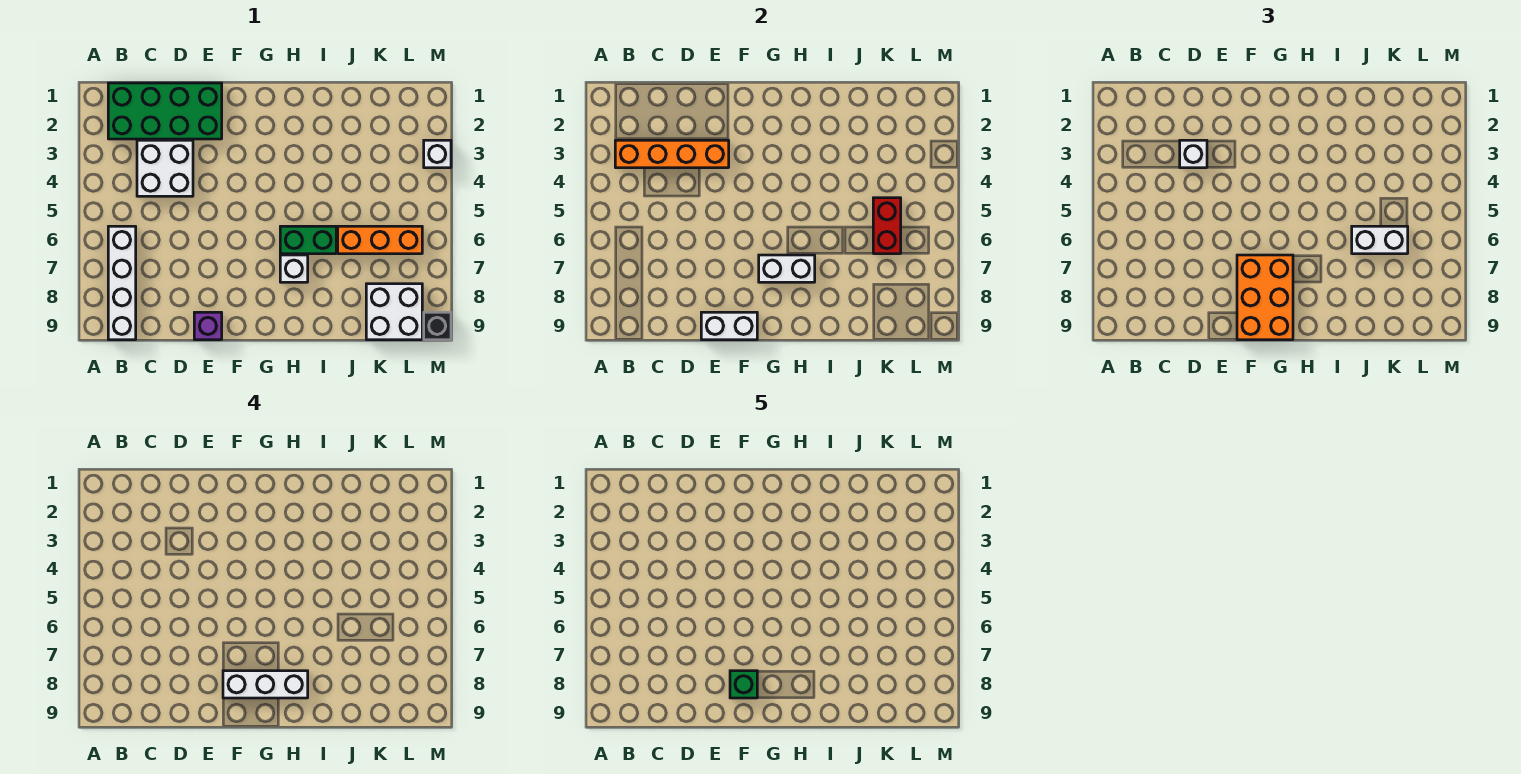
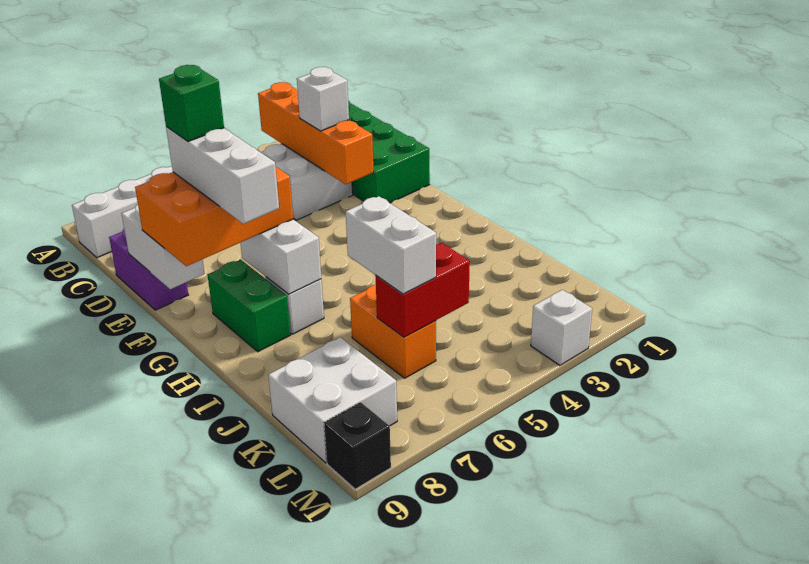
purple 1x1 brick [194,312,222,340] -> purple 1x2 brick [109,229,188,310]
green 1x2 brick [280,226,336,254] -> green 1x2 brick moved to [208,259,291,352]
orange 1x3 brick [338,226,422,254] -> orange 1x2 brick [350,285,436,378]

